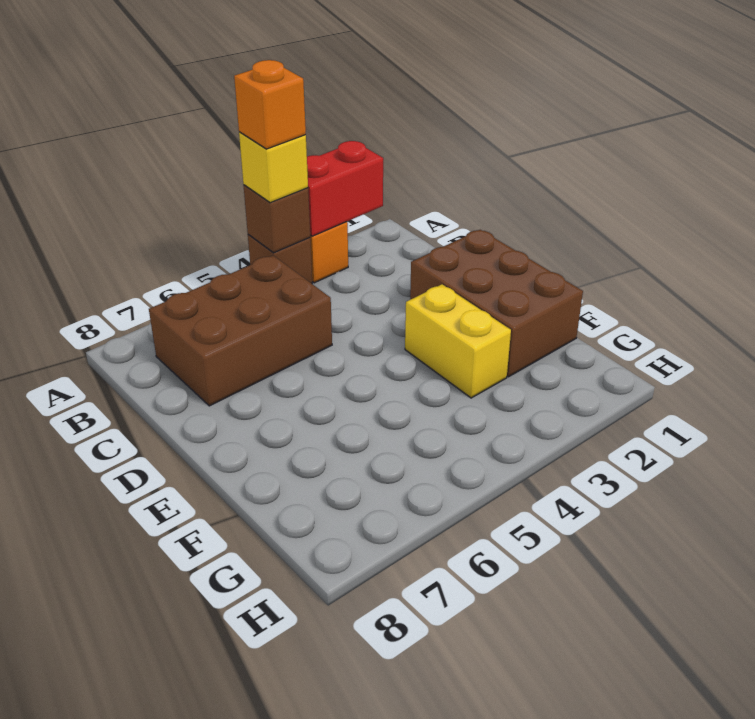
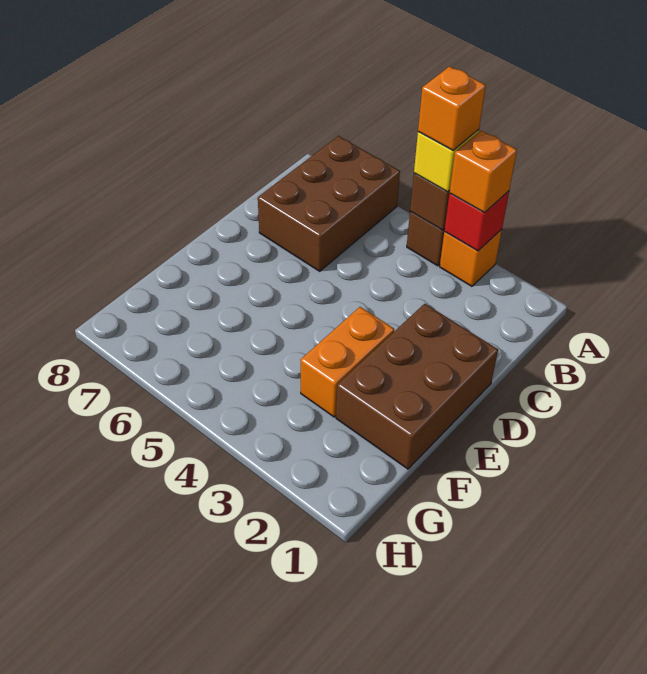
red 1x2 brick [307,141,383,236] -> red 1x1 brick [444,191,509,251]
none -> orange 1x1 brick [450,131,517,213]
brown 2x3 brick [149,255,332,406] -> brown 2x3 brick turned to [258,136,400,271]
yellow 1x2 brick [405,284,511,398] -> orange 1x2 brick [300,307,394,417]

